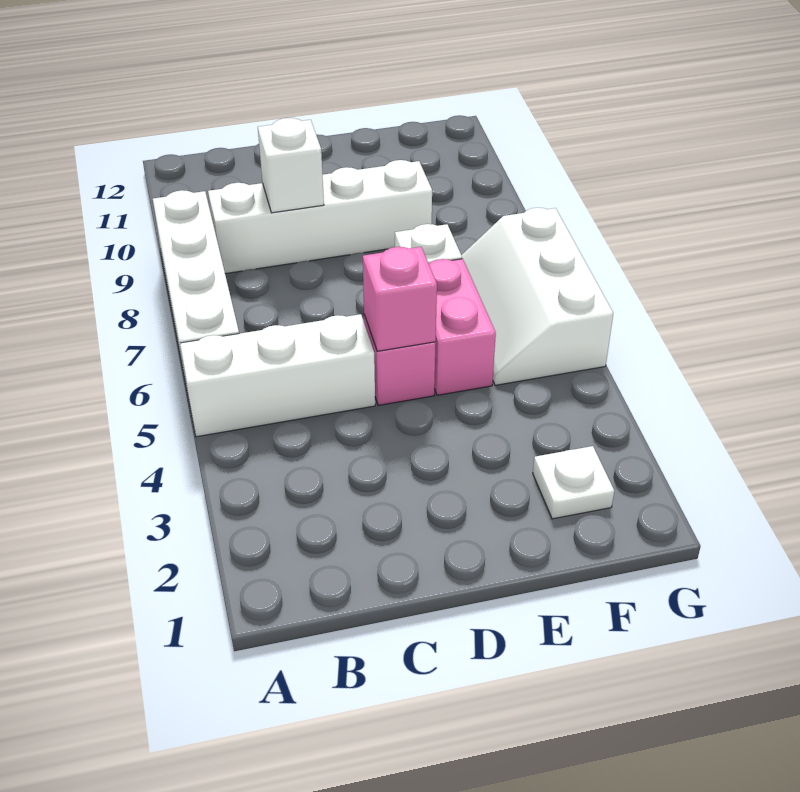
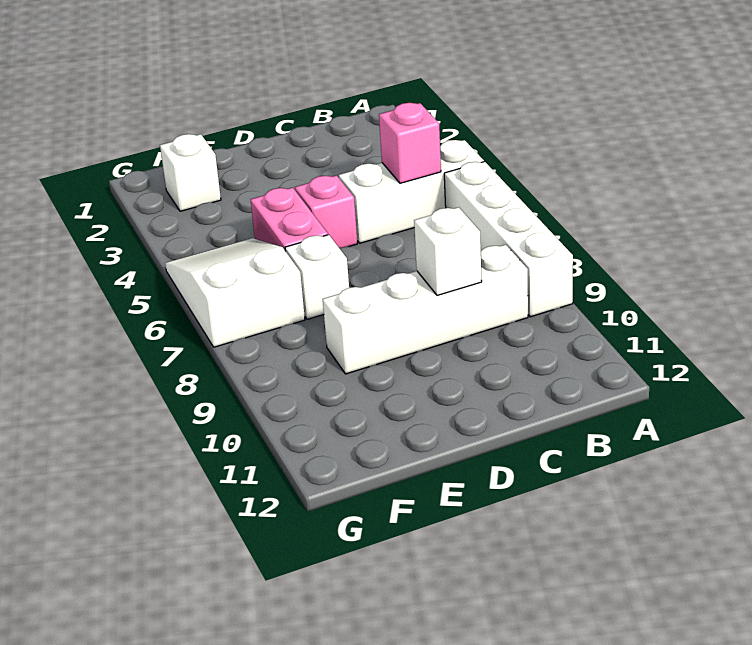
pink 1x1 brick [363,247,437,351] -> pink 1x1 brick moved to [379,103,441,183]
white 1x1 plate [533,446,614,519] -> white 1x1 brick [160,134,221,211]
white 2x3 slope [461,208,613,385] -> white 2x3 slope turned to [165,238,305,347]

